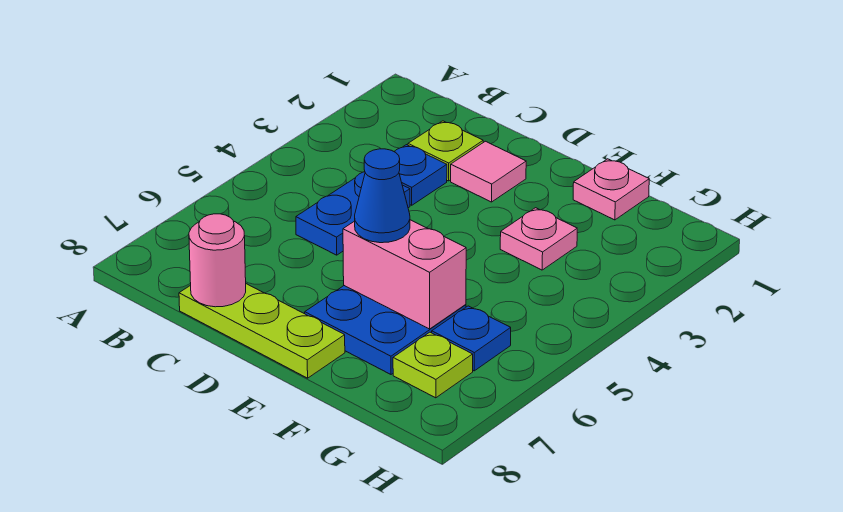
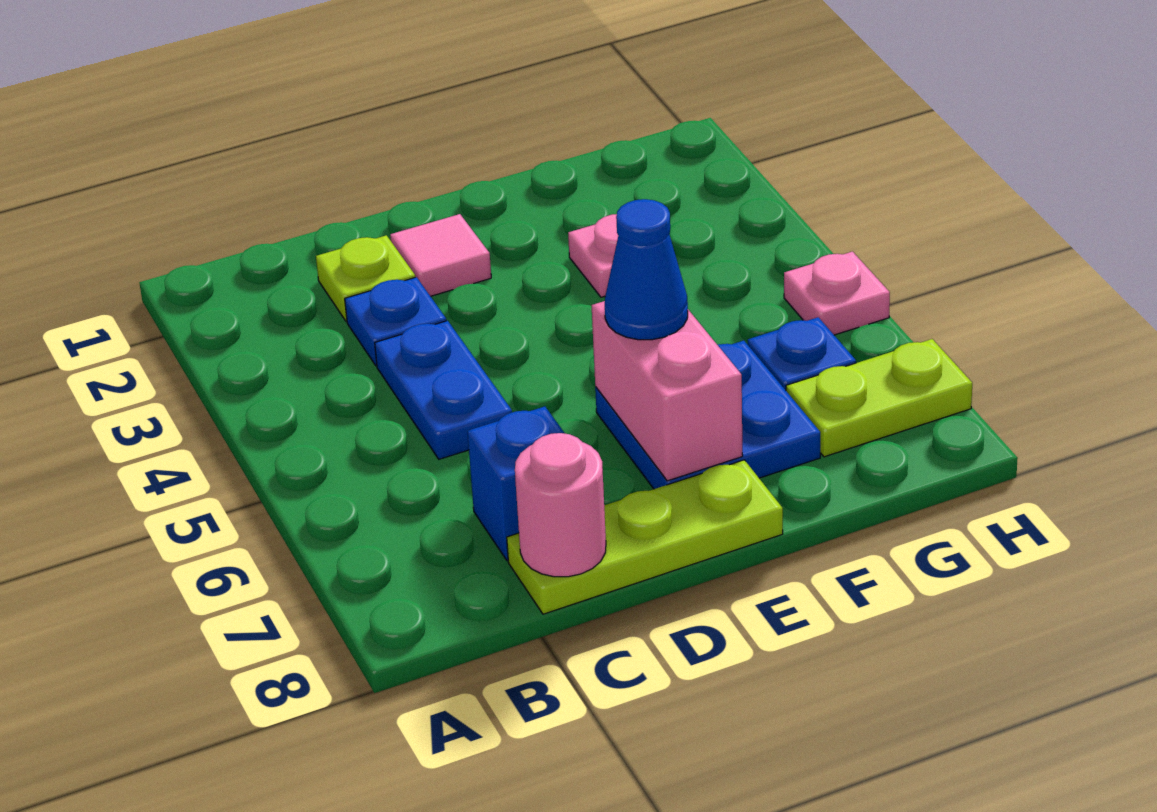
none -> blue 1x1 brick [467,407,565,561]
pink 1x2 brick [343,220,466,329] -> pink 1x2 brick turned to [591,301,743,481]
pink 1x1 plate [573,159,649,220] -> pink 1x1 plate moved to [784,252,890,335]
lime 1x1 plate [393,332,473,398] -> lime 1x2 plate [786,339,972,457]

